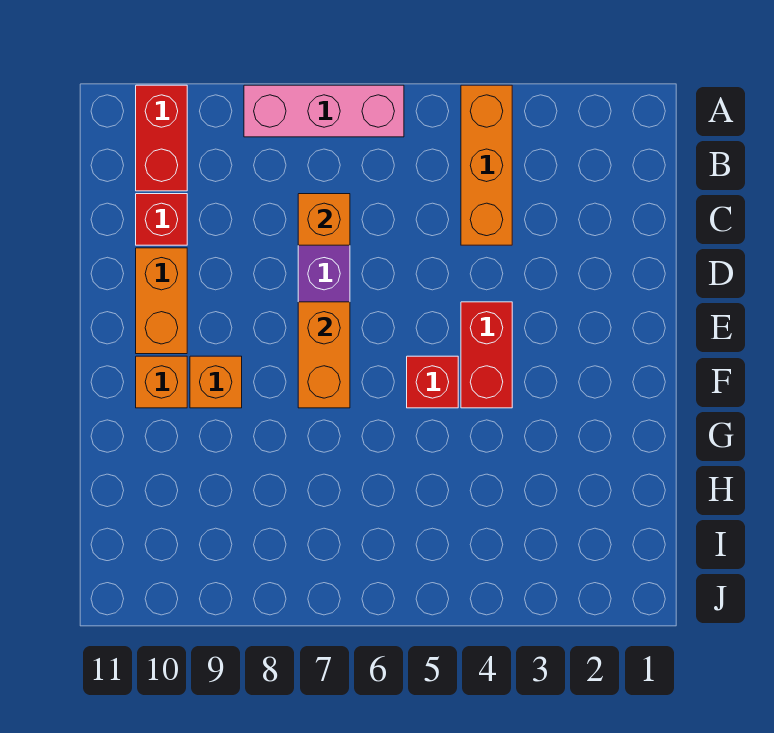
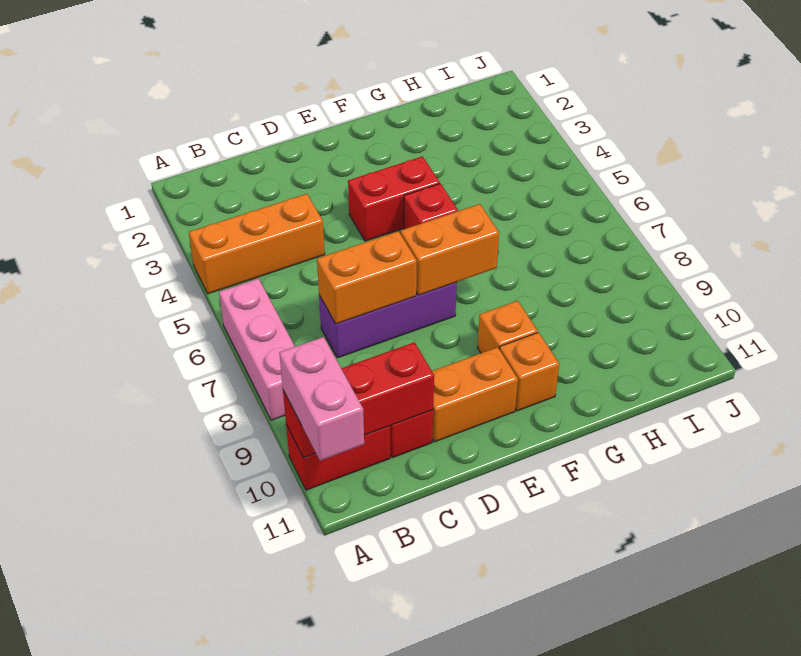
none -> red 1x3 brick [283,342,434,458]
none -> pink 1x2 brick [279,337,364,461]
orange 1x1 brick [298,194,350,245] -> orange 1x2 brick [317,231,417,324]

